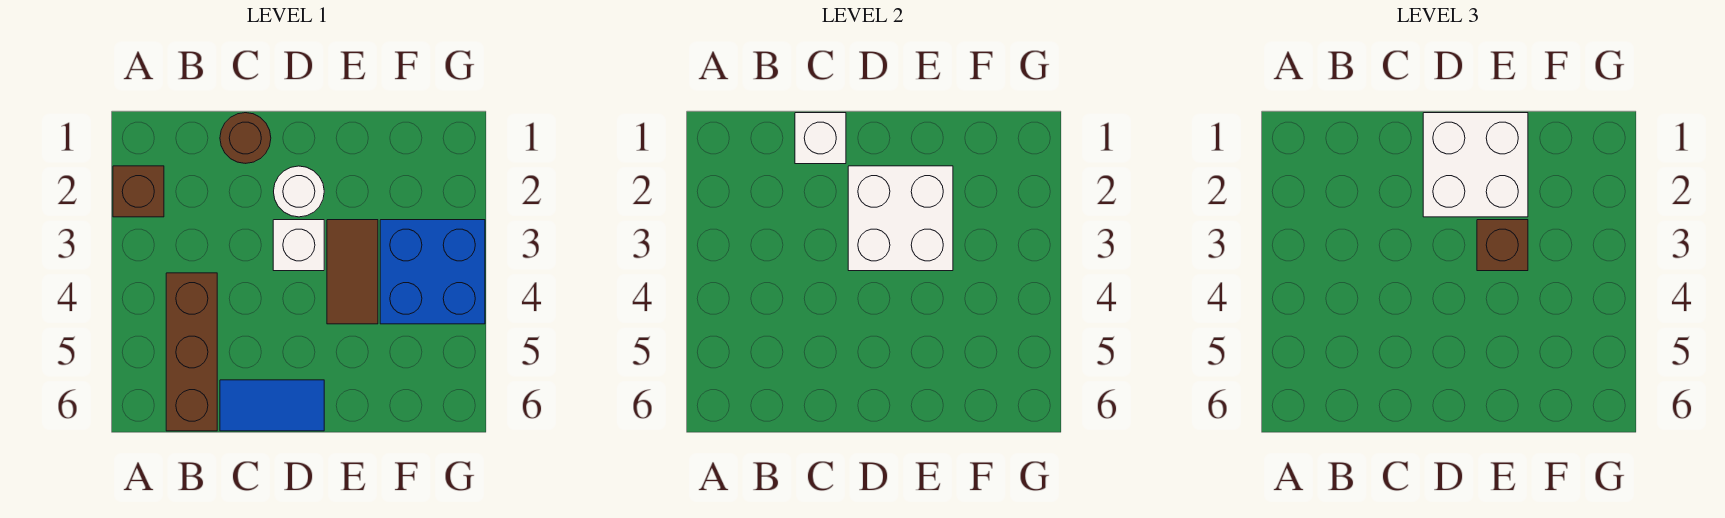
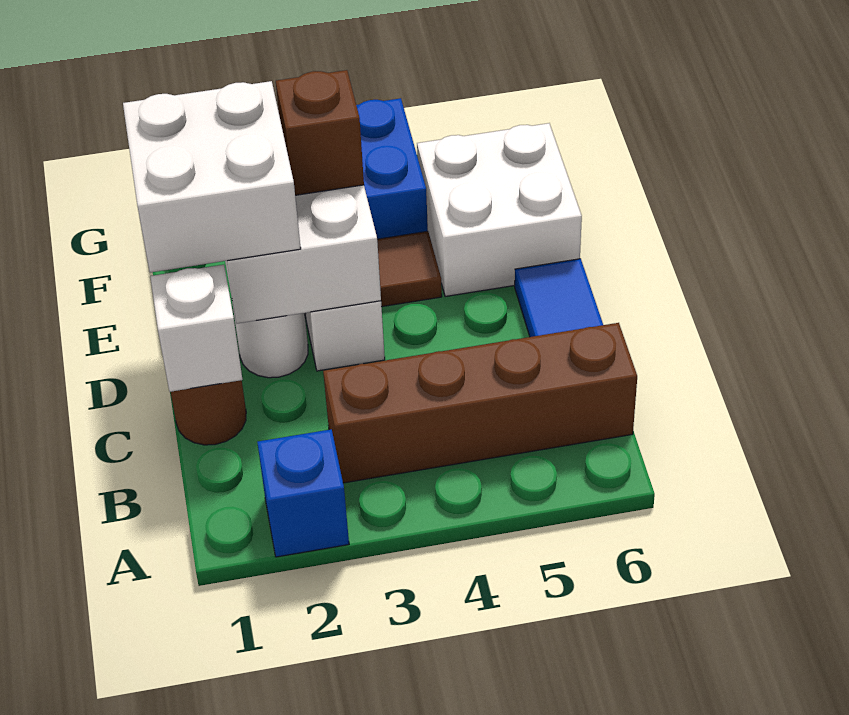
brown 1x1 brick [113,166,164,217] -> blue 1x1 brick [257,429,349,557]
brown 1x3 brick [166,273,217,431] -> brown 1x4 brick [323,323,637,483]
none -> white 2x2 brick [417,123,582,297]

